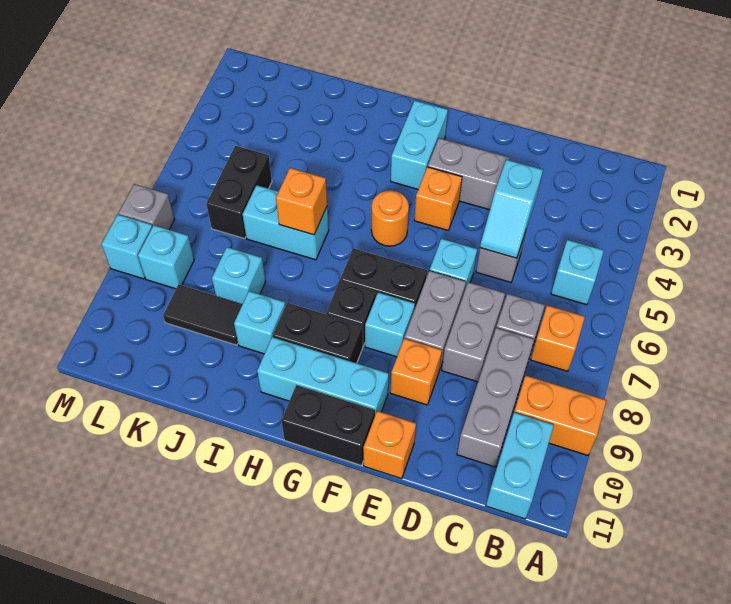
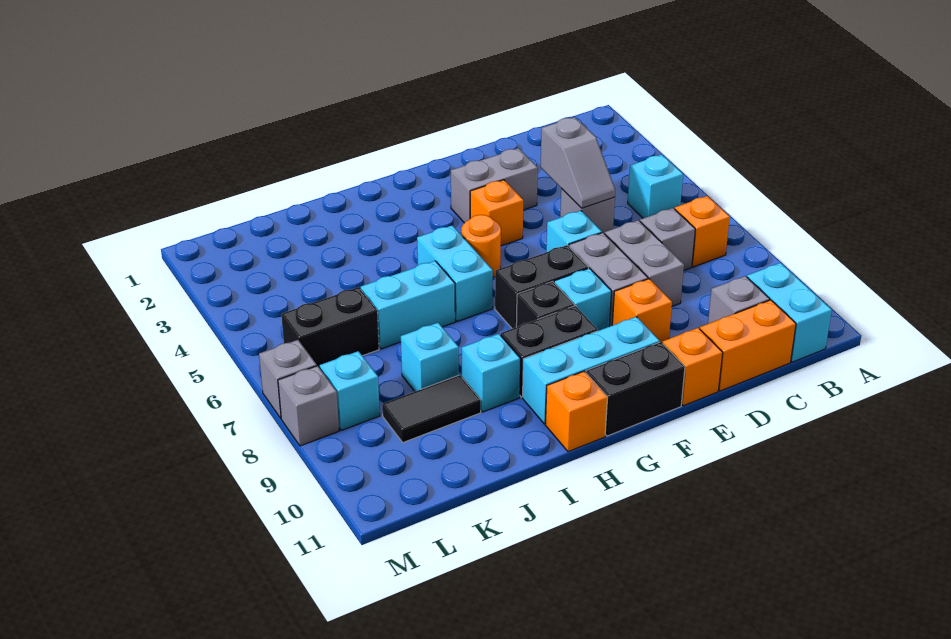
orange 1x2 brick [514,376,607,455] -> orange 1x2 brick moved to [700,300,796,391]
grey 1x3 brick [457,328,534,467] -> grey 1x1 brick [708,276,770,324]
cyan 1x2 slope [480,160,543,258] -> grey 1x2 slope [541,117,615,208]
cyan 1x2 brick [391,100,448,189] -> cyan 1x2 brick moved to [417,226,493,322]
orange 1x1 brick [276,168,327,235] -> orange 1x1 brick moved to [545,371,608,452]
black 1x2 brick [206,146,272,239] -> black 1x2 brick turned to [281,287,379,368]
cyan 1x1 brick [102,215,152,279] -> grey 1x1 brick [278,366,339,446]

